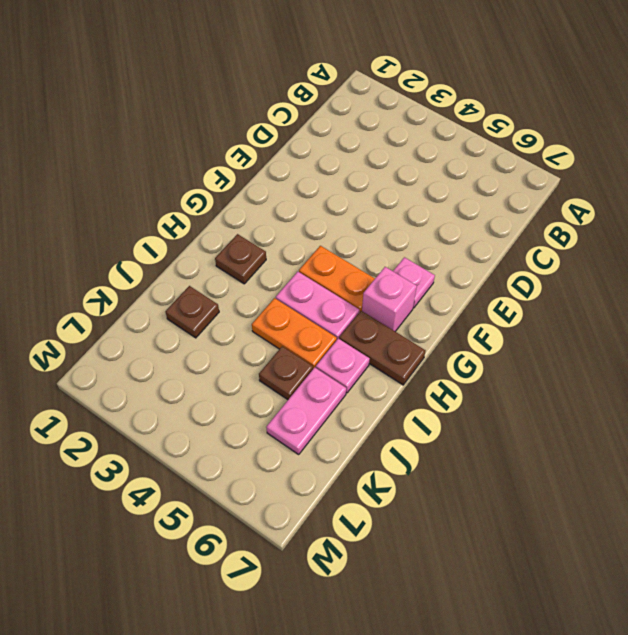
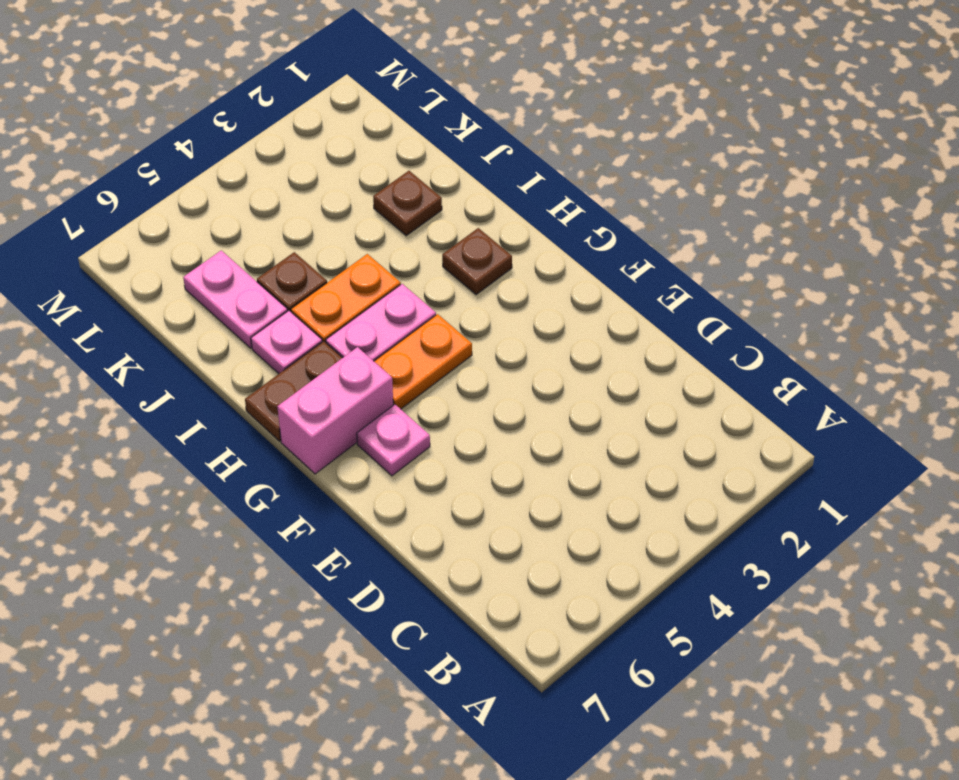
pink 1x1 brick [362,267,417,331] -> pink 1x2 brick [277,347,393,474]

